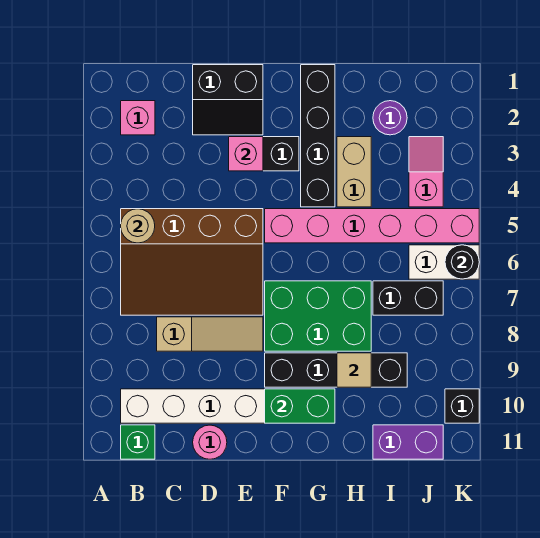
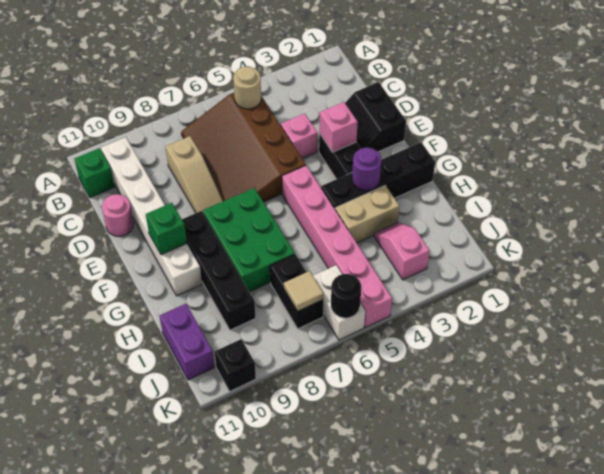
pink 1x1 brick [121,101,155,135] -> pink 1x1 brick moved to [281,113,318,159]
green 1x2 brick [265,389,335,423] -> green 1x1 brick [146,203,187,255]
tan 1x1 tile [337,353,371,387] -> tan 1x1 tile moved to [284,271,324,311]
purple 1x1 round brick [373,101,407,135] -> purple 1x1 round brick moved to [352,148,381,191]
pink 1x2 slope [409,137,443,207] -> pink 1x2 slope turned to [374,222,430,280]

